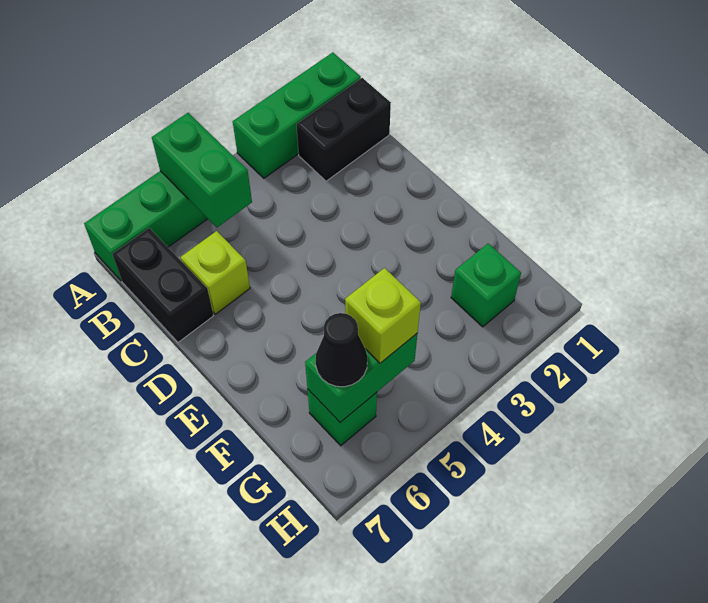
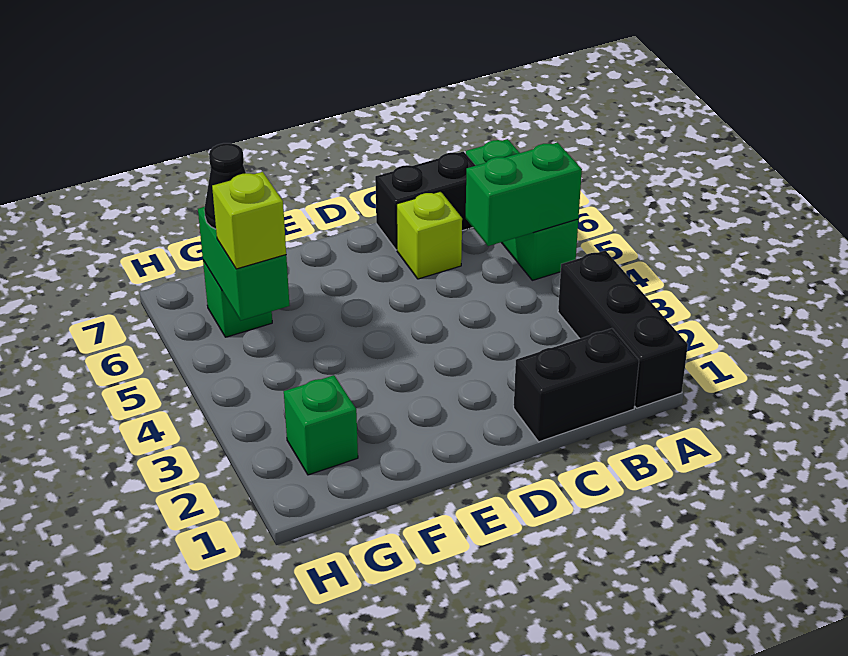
green 1x3 brick [233,52,361,178] -> black 1x3 brick [558,250,688,408]
black 1x2 brick [297,78,391,181] -> black 1x2 brick turned to [514,328,639,442]

